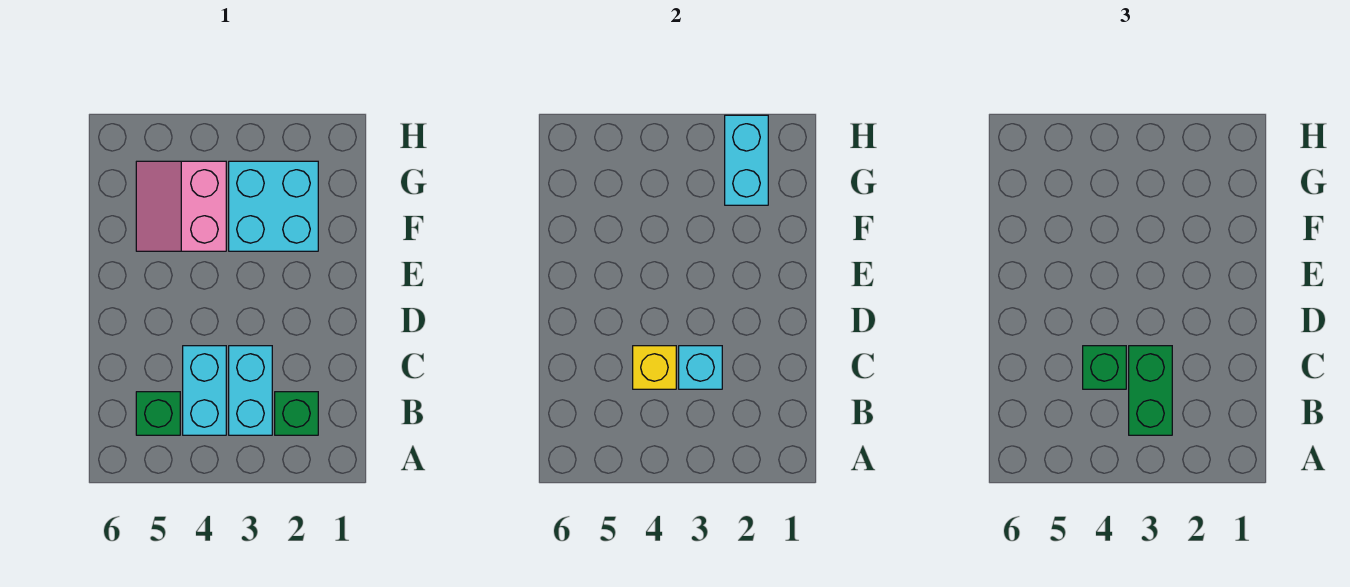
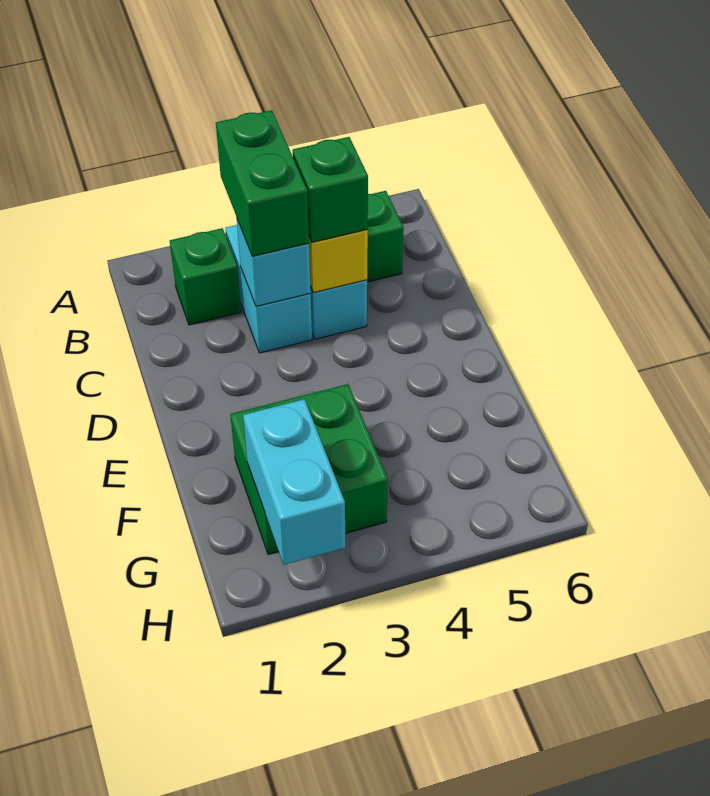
cyan 2x2 brick [229,161,318,251] -> green 2x2 brick [230,384,388,554]
pink 2x2 slope [136,161,226,251] -> none

